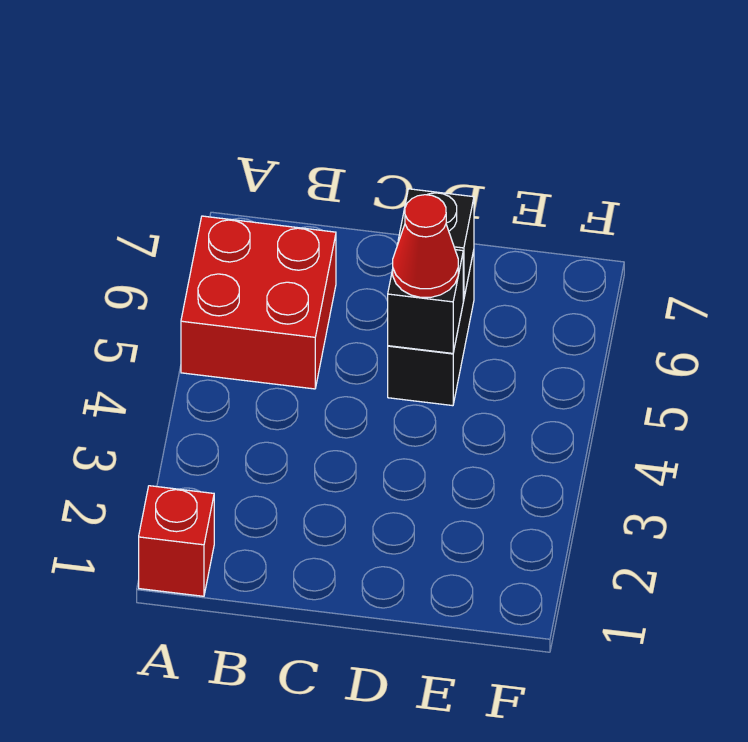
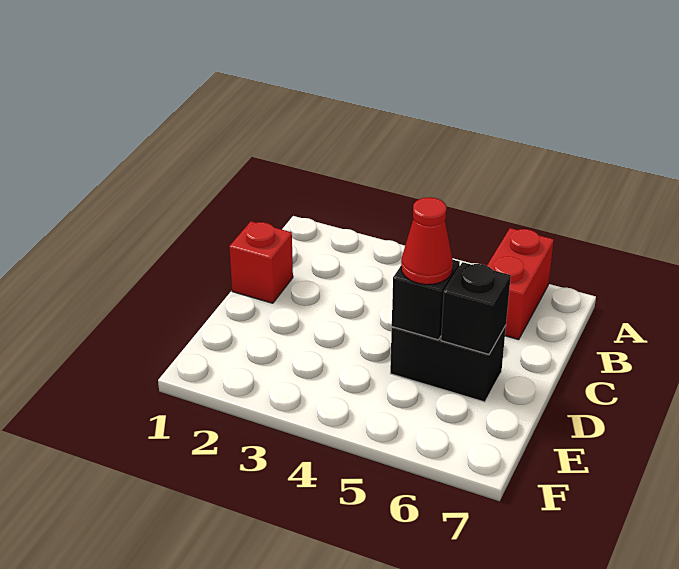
red 1x1 brick [139,486,214,596] -> red 1x1 brick moved to [229,221,293,303]
red 2x2 brick [181,216,336,389] -> red 1x2 brick [487,228,554,340]

